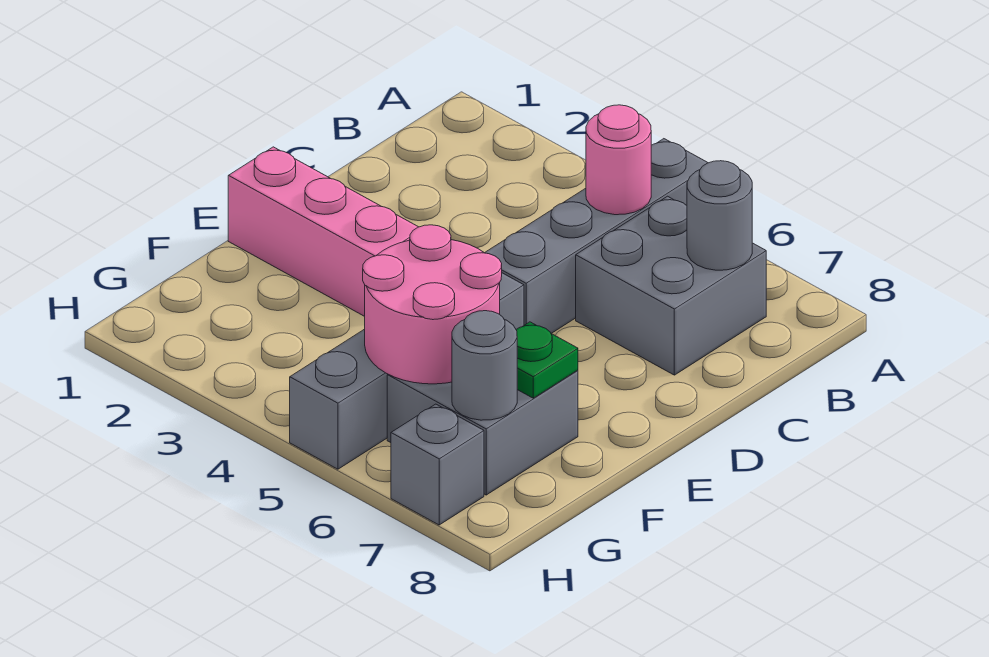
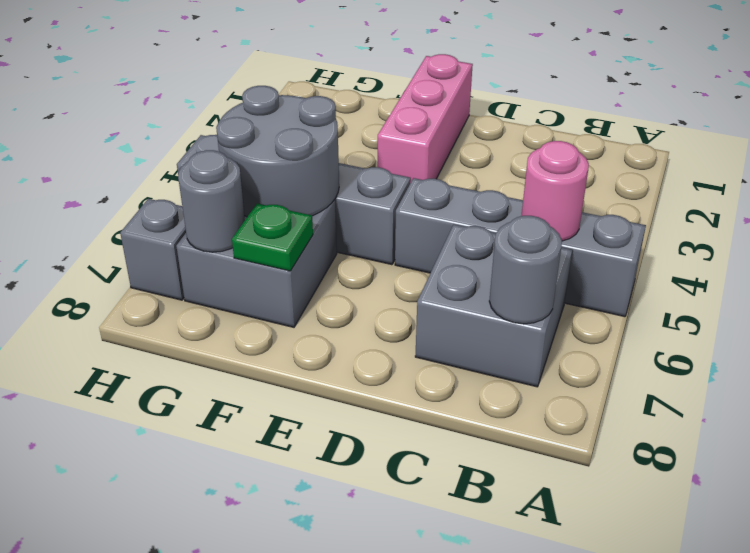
pink 2x2 round brick [363,225,502,384] -> grey 2x2 round brick [216,86,339,217]

